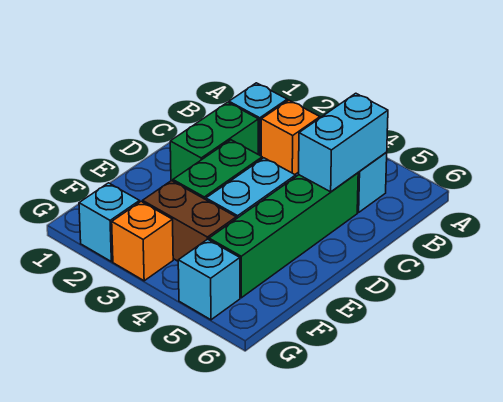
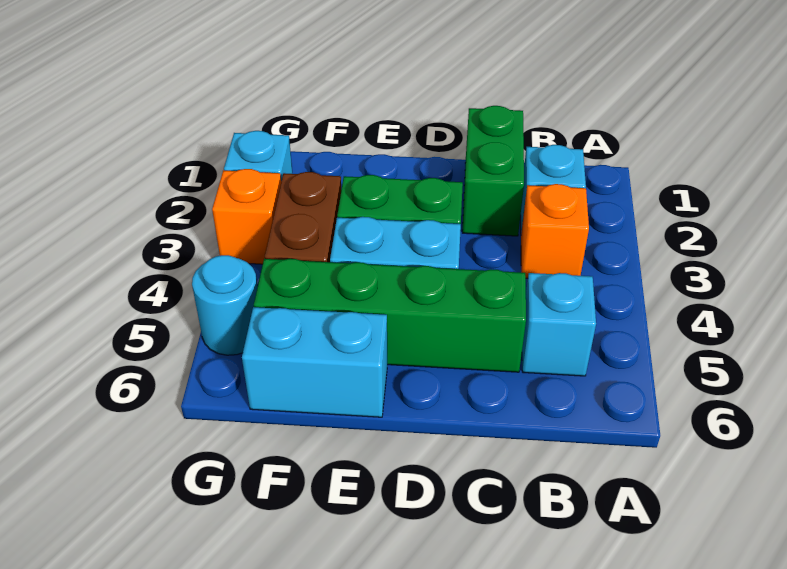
cyan 1x2 brick [299,93,388,192] -> cyan 1x2 brick moved to [242,307,387,417]
green 1x2 brick [170,102,258,181] -> green 1x2 brick turned to [462,106,524,236]
cyan 1x1 brick [178,239,240,320] -> cyan 1x1 round brick [192,255,258,355]

